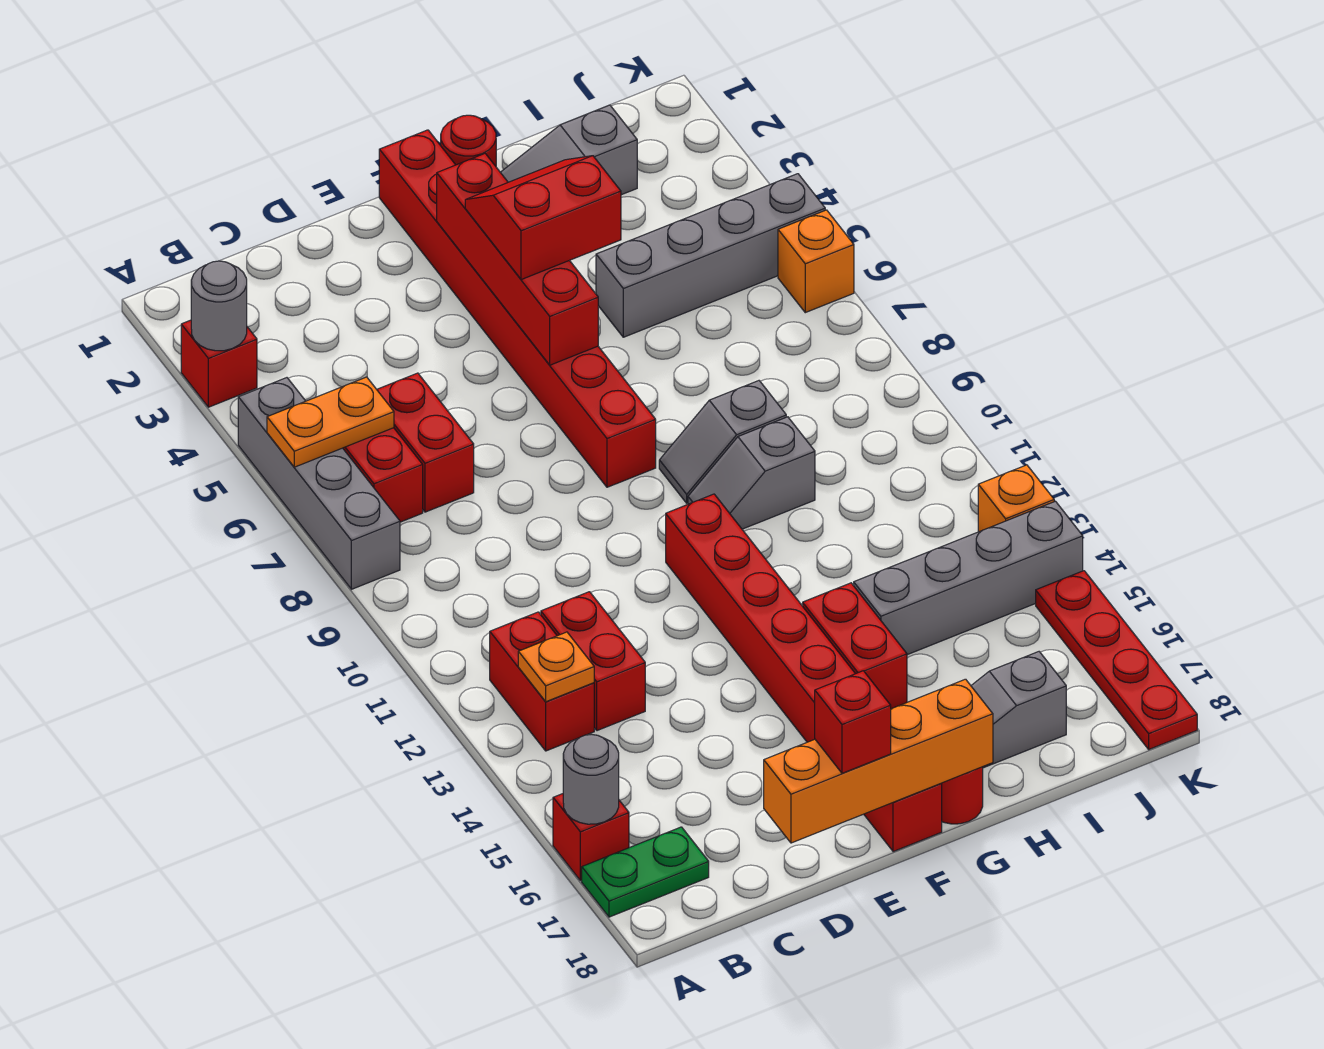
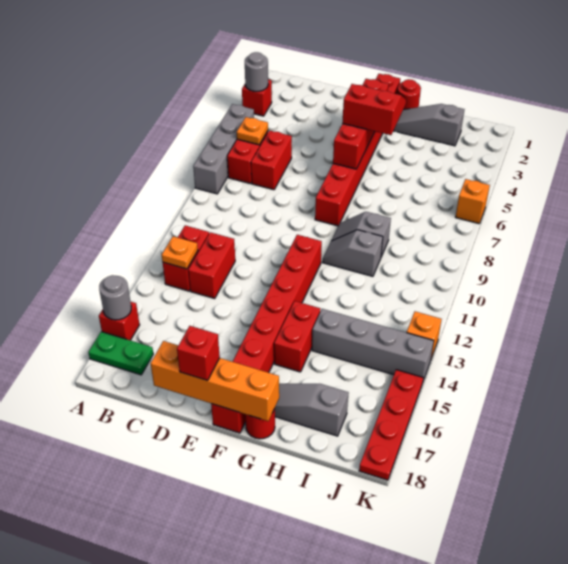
orange 1x2 plate [267,377,394,467] -> orange 1x1 plate [237,117,268,145]
grey 1x4 brick [596,174,825,337] -> none

